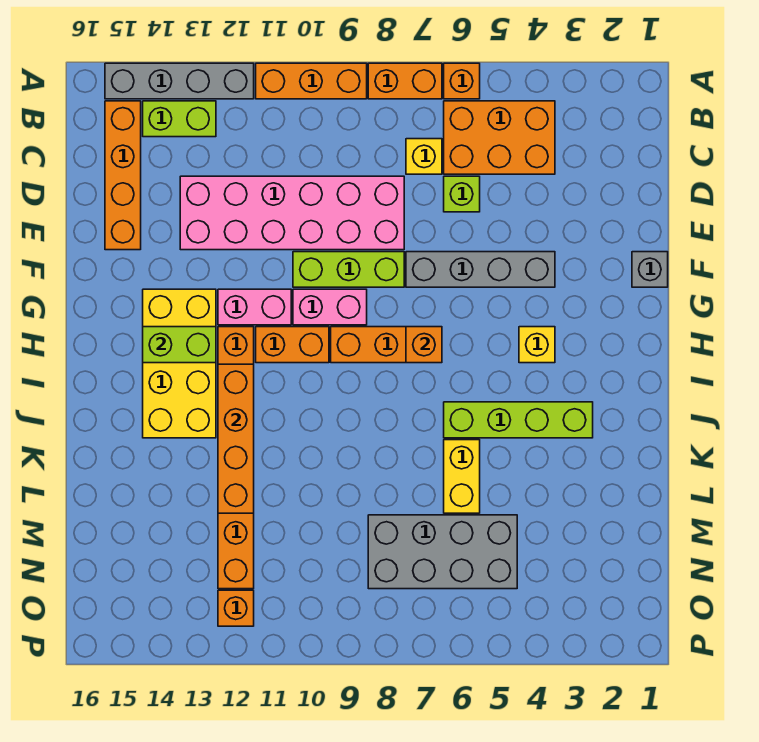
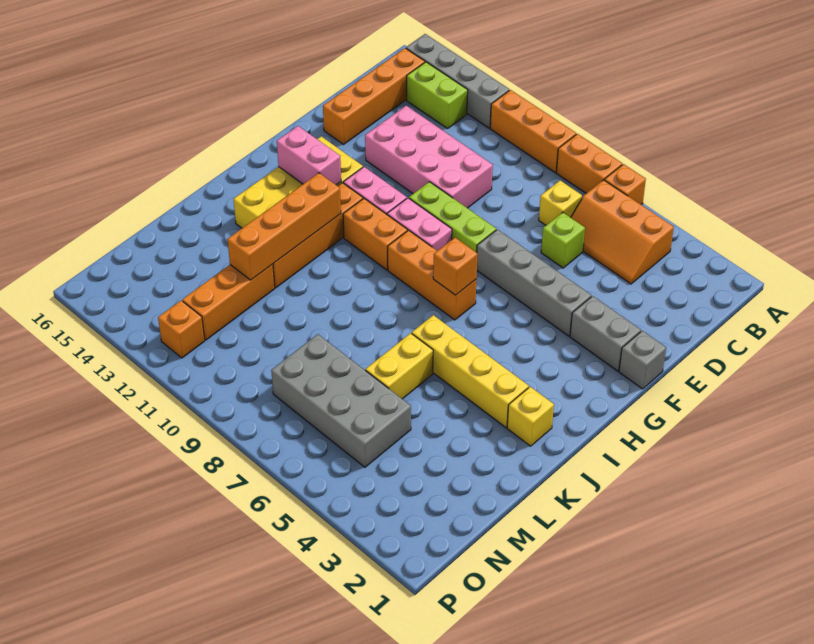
orange 2x3 brick [444,101,555,174] -> orange 2x3 slope [571,180,674,284]
pink 2x6 brick [180,176,404,250] -> pink 2x4 brick [365,106,493,208]
none -> grey 1x2 brick [570,296,641,371]
yellow 1x1 brick [519,327,555,363] -> yellow 1x1 brick moved to [507,387,554,446]
lime 1x2 brick [143,327,216,363] -> pink 1x2 brick [277,126,341,185]
lime 1x4 brick [444,402,593,438] -> yellow 1x4 brick [412,315,529,427]

